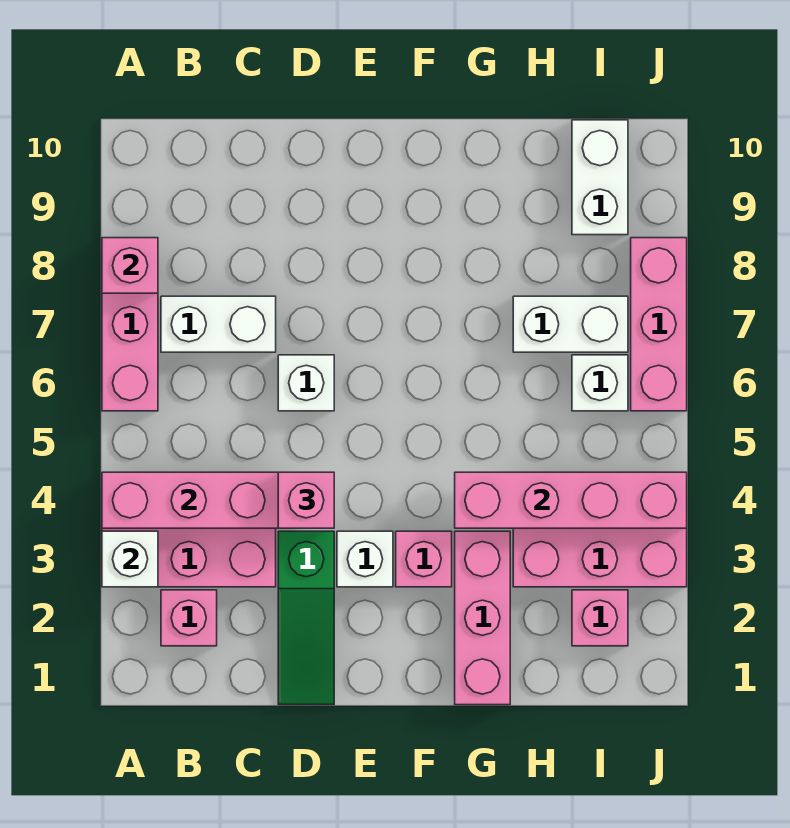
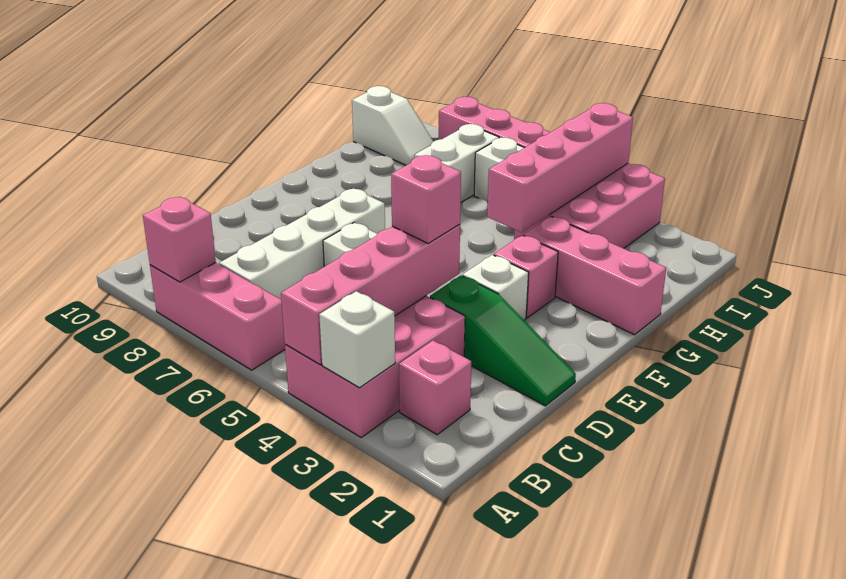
white 1x2 brick [161,296,276,352] -> white 1x4 brick [219,188,385,299]
pink 1x1 brick [572,590,628,646] -> none
white 1x2 brick [572,120,628,235] -> white 1x2 slope [352,86,433,165]

